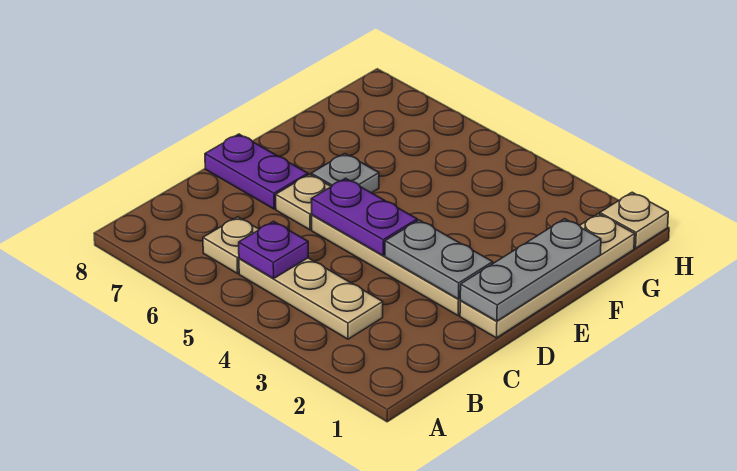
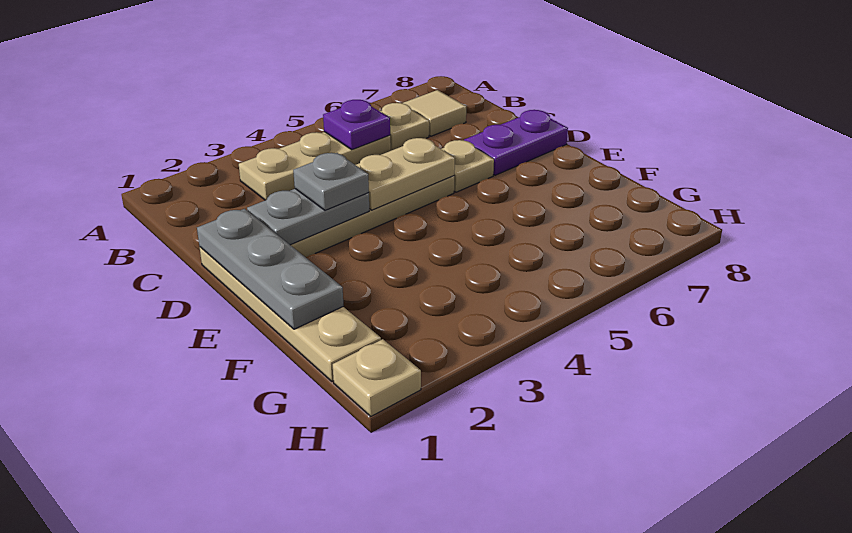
none -> tan 1x1 tile [403,90,466,136]
purple 1x2 plate [311,178,417,256] -> tan 1x2 plate [356,138,455,210]
grey 1x1 plate [311,154,379,193] -> grey 1x1 plate moved to [293,153,369,210]

